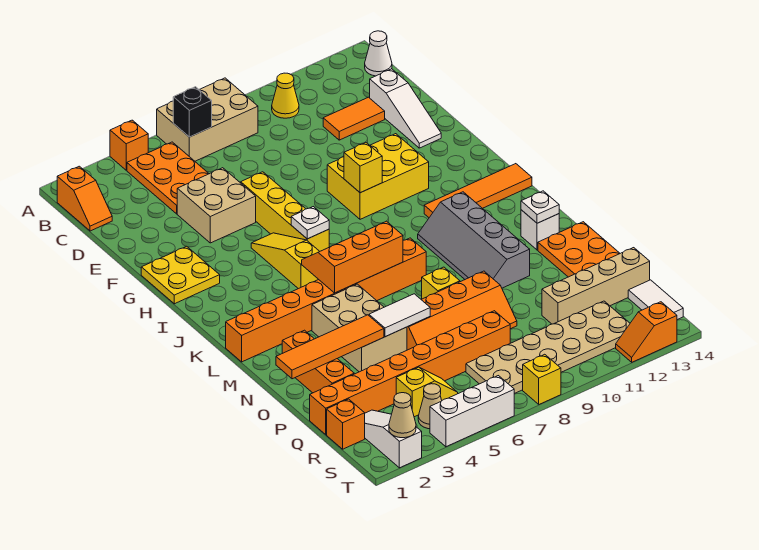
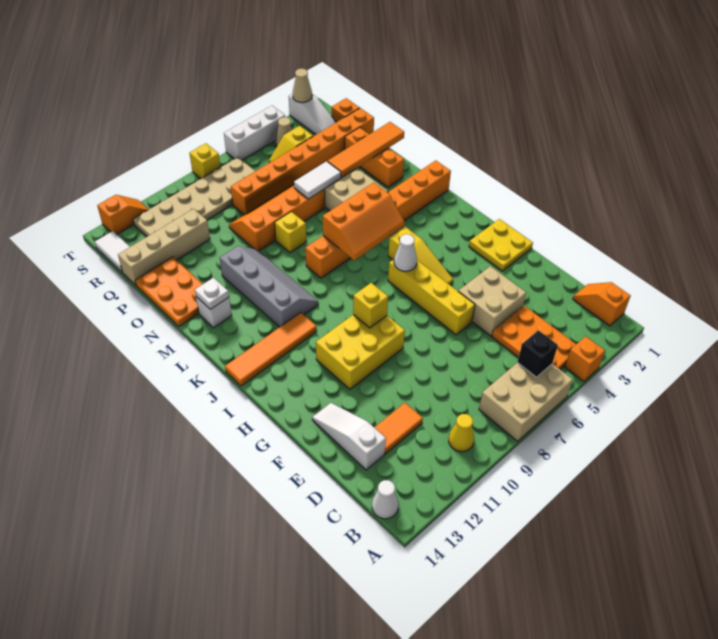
white 1x1 plate [291,207,329,239] -> white 1x1 cone [394,234,417,271]

